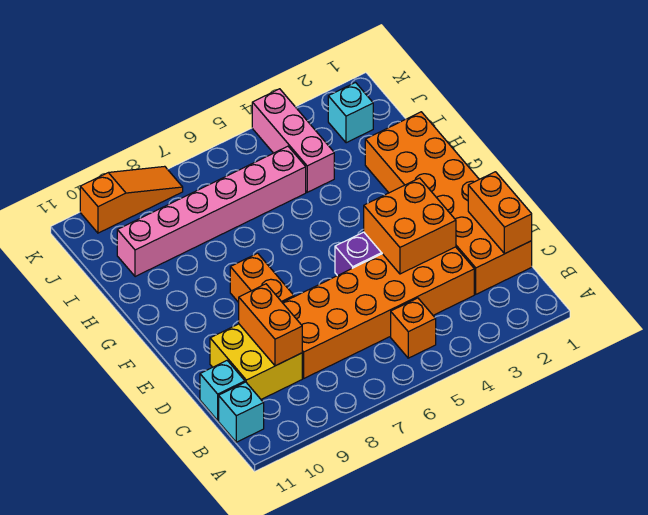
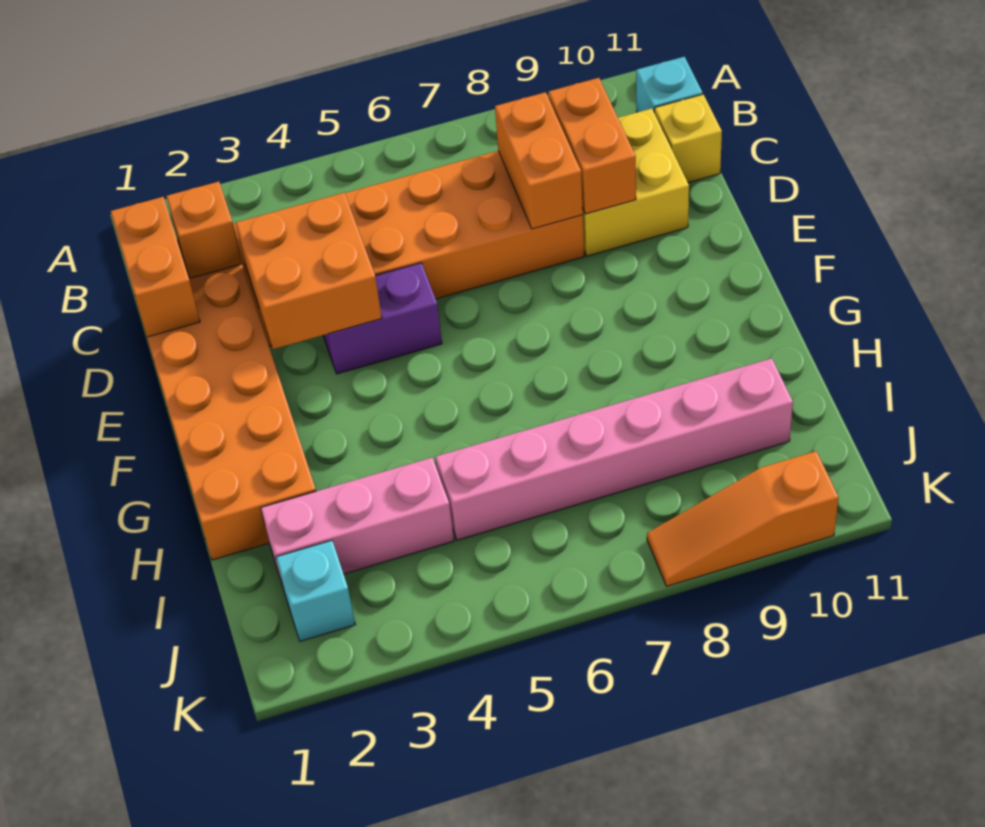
orange 1x1 brick [391,298,436,358] -> orange 1x1 brick moved to [166,182,242,278]
cyan 1x1 brick [200,361,245,420] -> yellow 1x1 brick [654,94,722,183]
orange 1x2 brick [230,253,294,303] -> orange 1x2 brick moved to [495,92,583,229]
pink 1x3 brick [252,89,334,192] -> pink 1x3 brick turned to [261,458,454,586]

